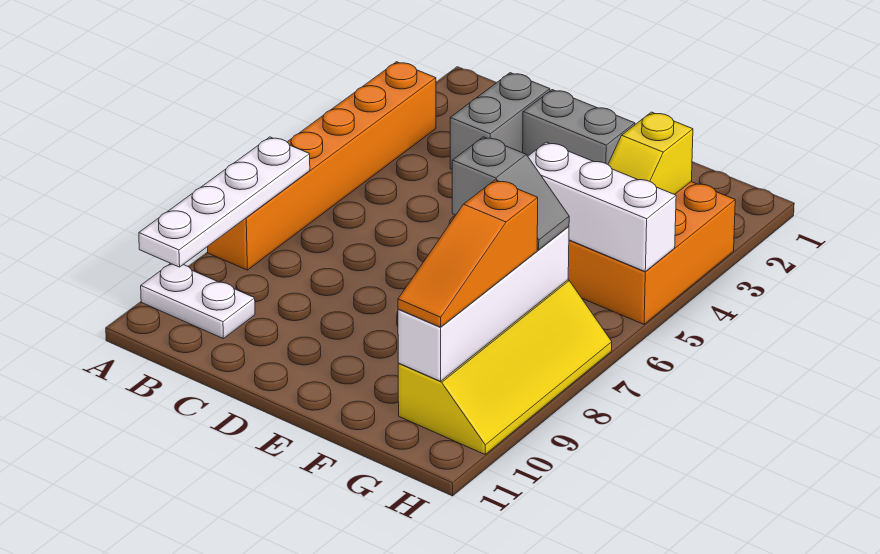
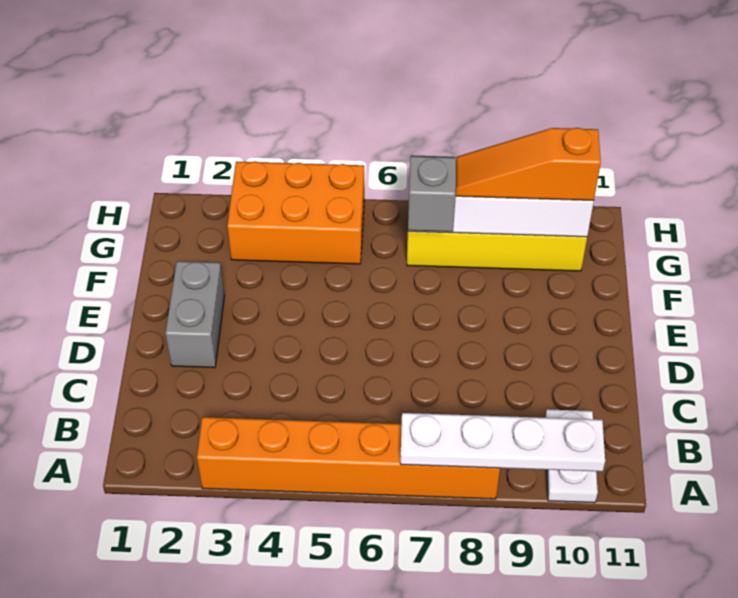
grey 1x2 brick [450,73,550,169] -> none
white 1x3 brick [528,142,676,271] -> none
yellow 1x2 slope [608,112,693,195] -> none
orange 1x3 slope [398,180,538,327] -> orange 1x3 slope turned to [456,128,601,200]

